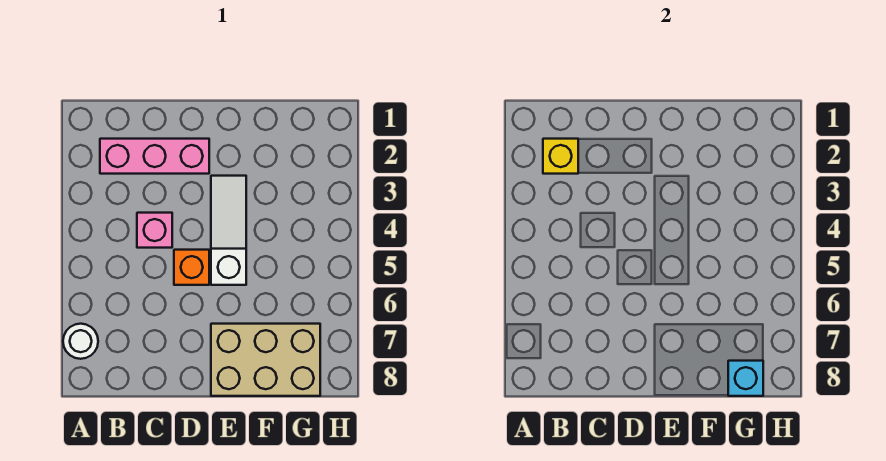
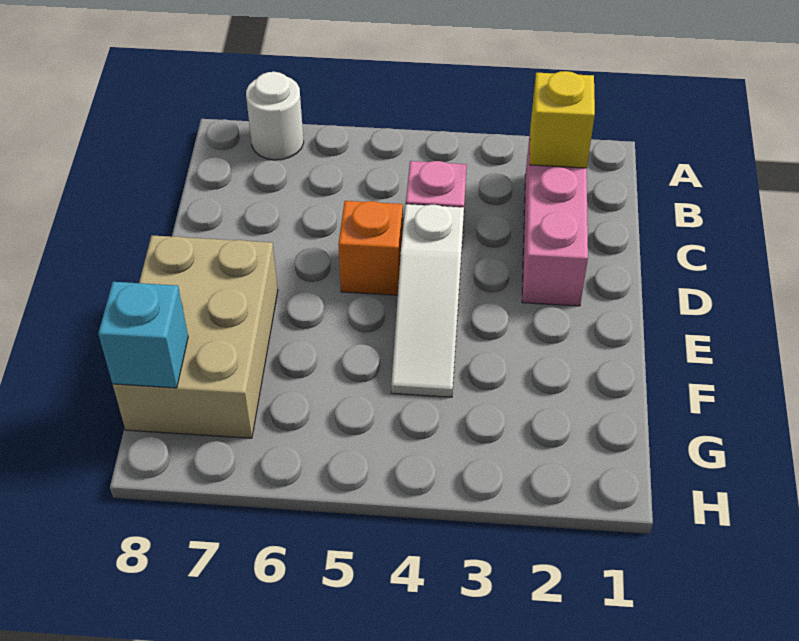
white 1x3 slope [211,176,246,285] -> white 1x3 slope turned to [391,204,464,397]

